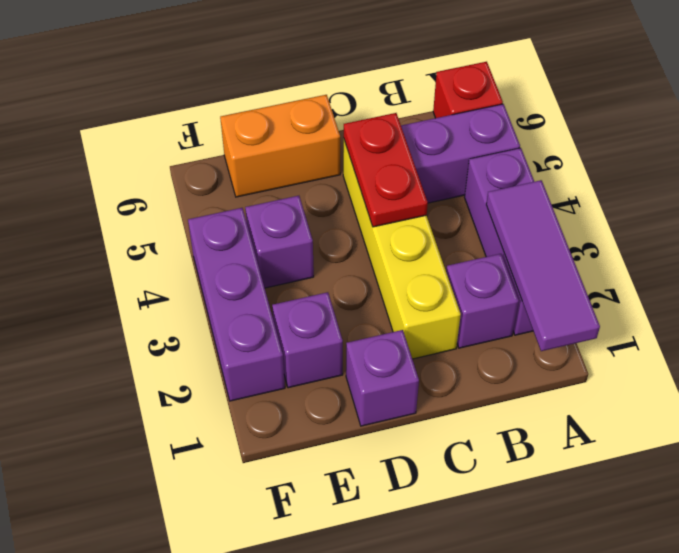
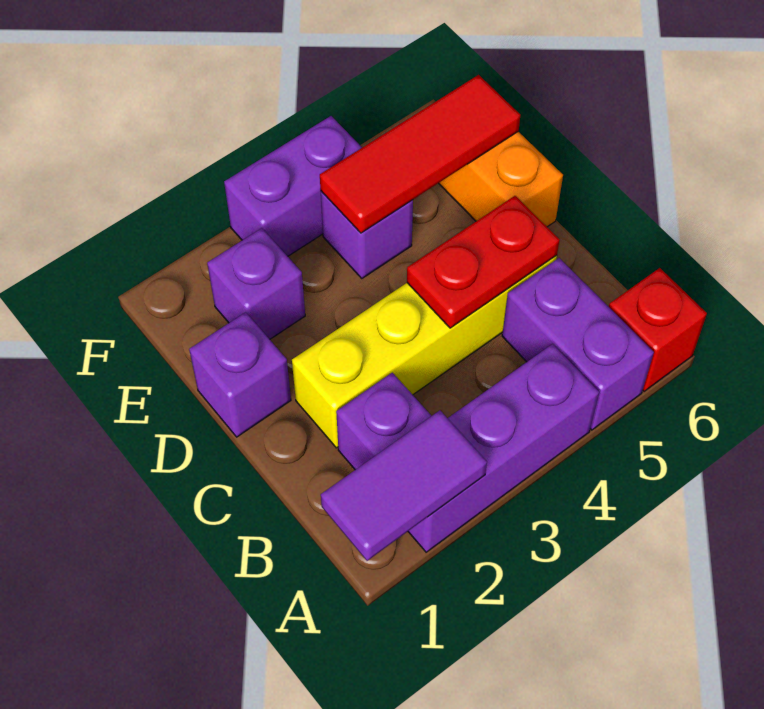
purple 1x3 tile [486,180,600,351] -> purple 1x2 tile [321,410,487,561]
none -> red 1x3 tile [320,75,520,233]
purple 1x3 brick [188,208,285,401] -> purple 1x2 brick [224,116,362,256]

